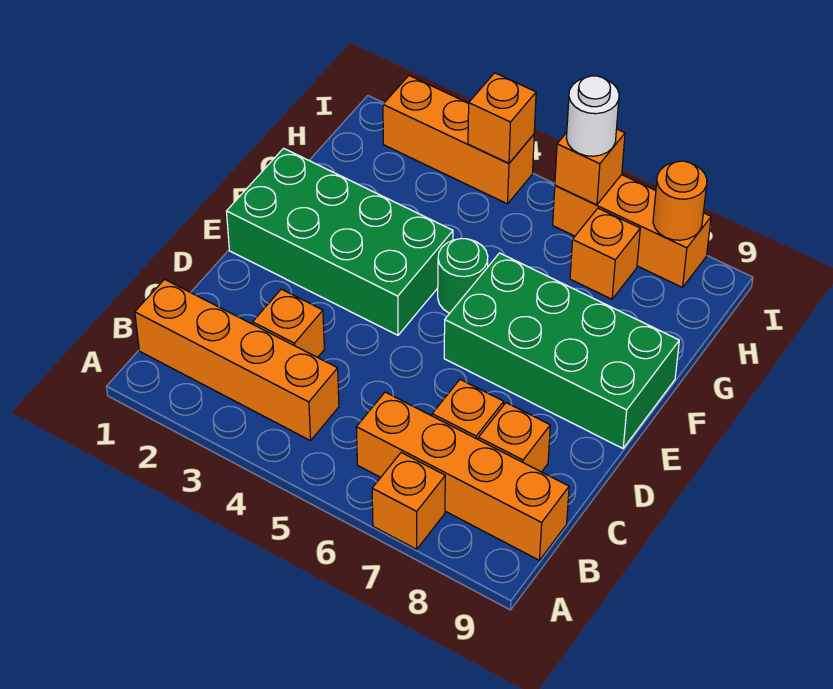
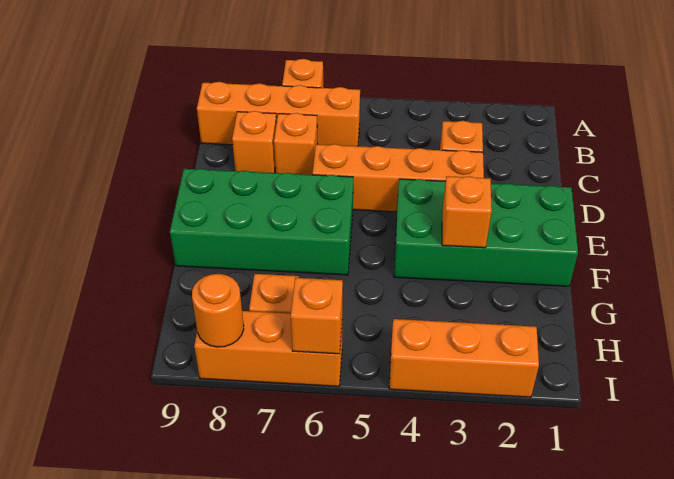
orange 1x4 brick [135,279,339,441] -> orange 1x4 brick moved to [312,144,484,212]
green 1x1 round brick [438,238,488,313] -> none
orange 1x1 brick [468,73,536,163] -> orange 1x1 brick moved to [442,176,492,248]
white 1x1 round brick [566,76,619,156] -> none

